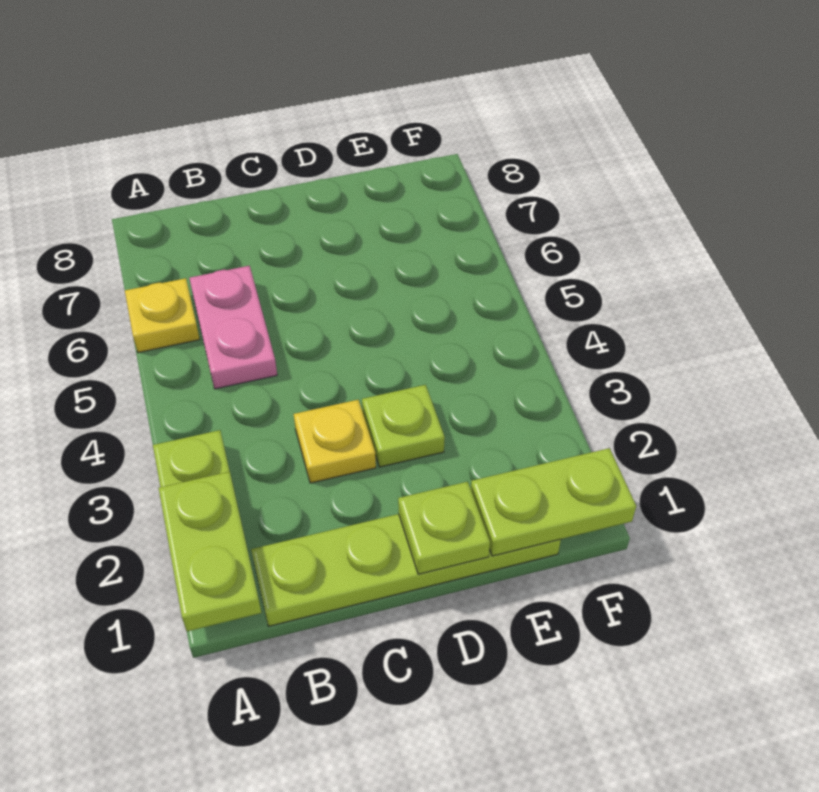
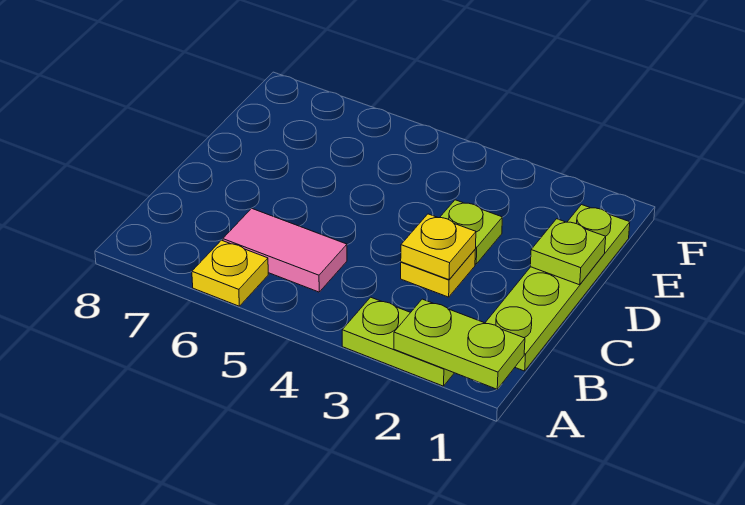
pink 1x2 plate [189,266,277,389] -> pink 1x2 tile [223,208,347,292]
none -> yellow 1x1 plate [401,214,476,280]
lime 1x2 plate [471,448,636,556] -> none

